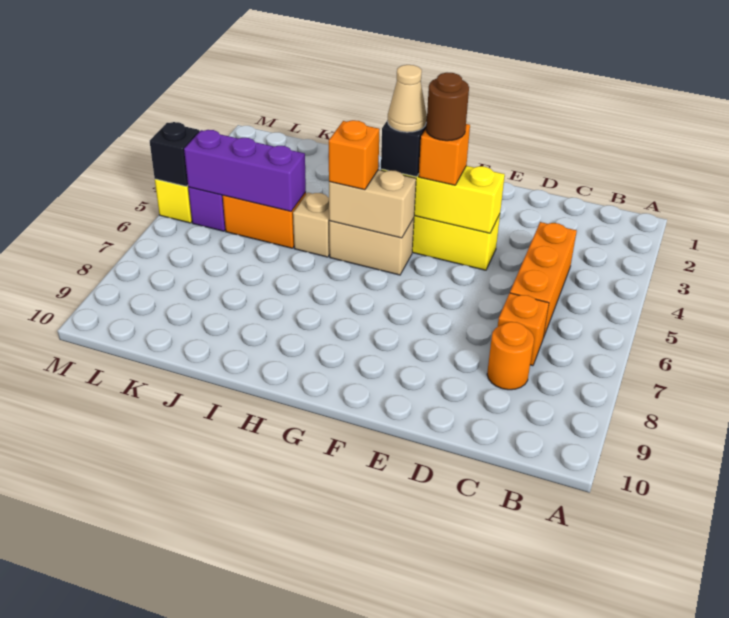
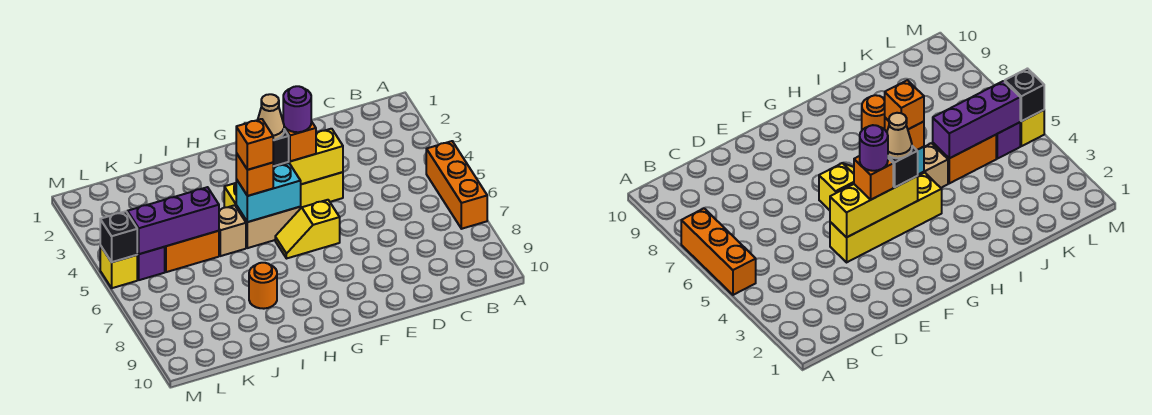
orange 1x3 brick [510,222,577,338] -> orange 1x3 brick moved to [426,141,487,229]
orange 1x1 brick [498,293,549,366] -> orange 1x1 brick moved to [236,119,273,170]
orange 1x1 round brick [487,322,534,390] -> orange 1x1 round brick moved to [249,263,277,309]
brown 1x1 round brick [426,73,469,141] -> purple 1x1 round brick [283,86,311,132]
none -> yellow 1x2 slope [275,200,340,259]
tan 1x2 brick [329,170,416,238] -> cyan 1x2 brick [236,163,301,222]

